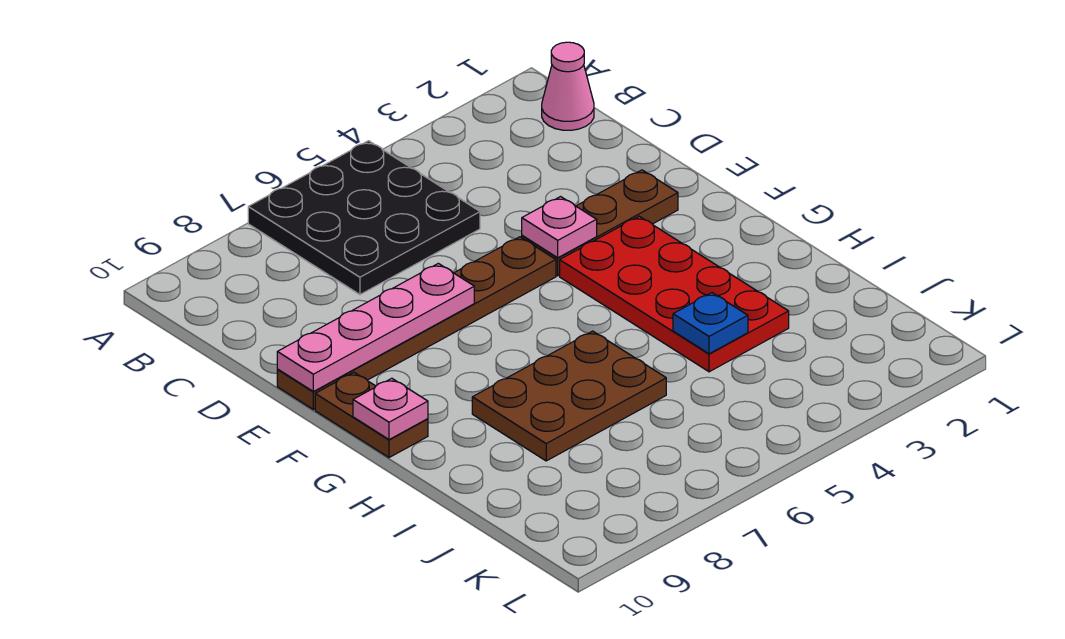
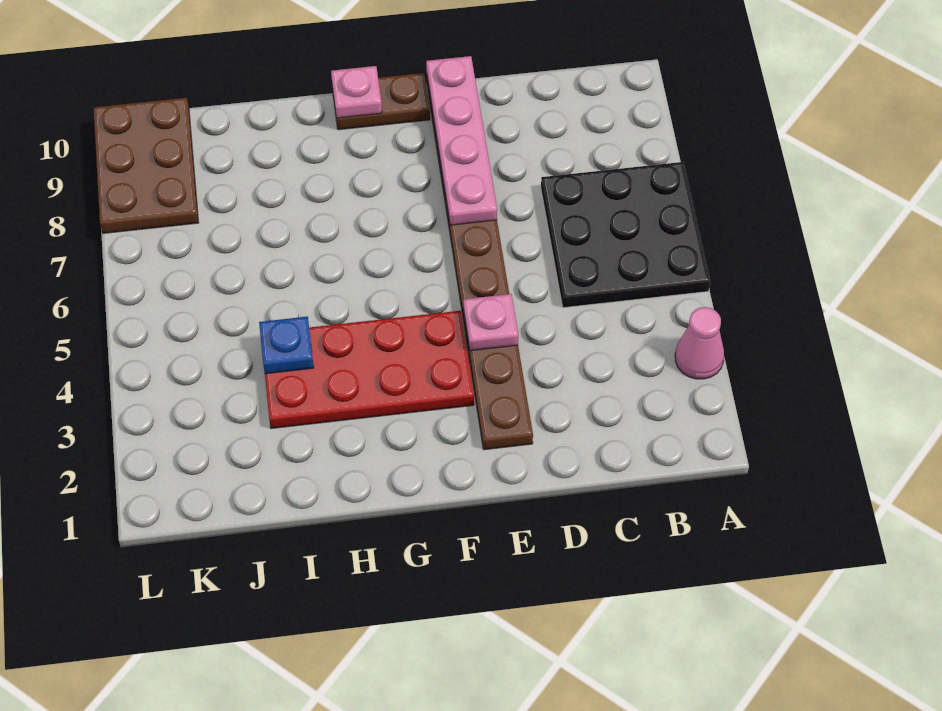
pink 1x1 cone [542,42,594,130] -> pink 1x1 cone moved to [675,307,724,379]
brown 2x3 plate [472,331,666,461] -> brown 2x3 plate moved to [94,98,198,233]

